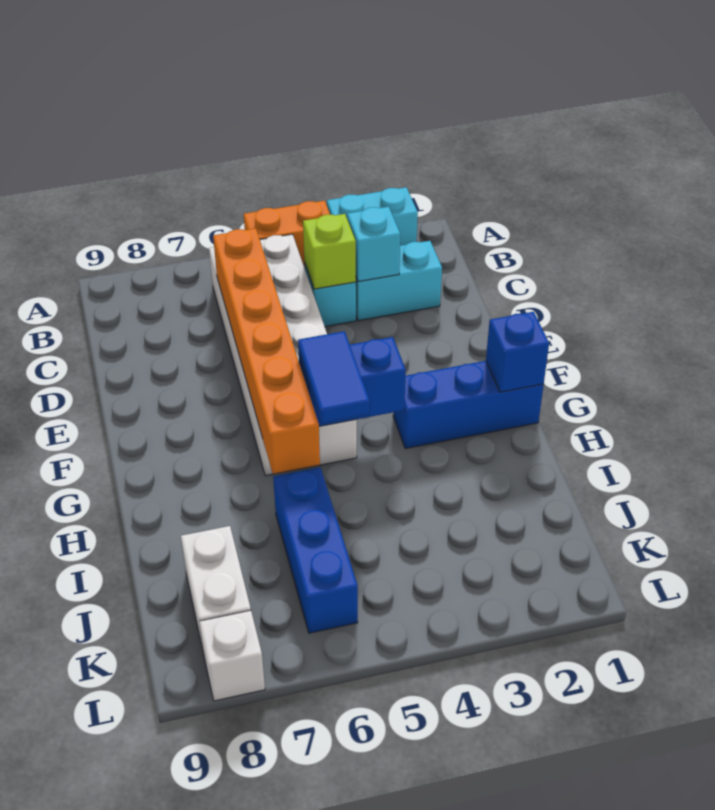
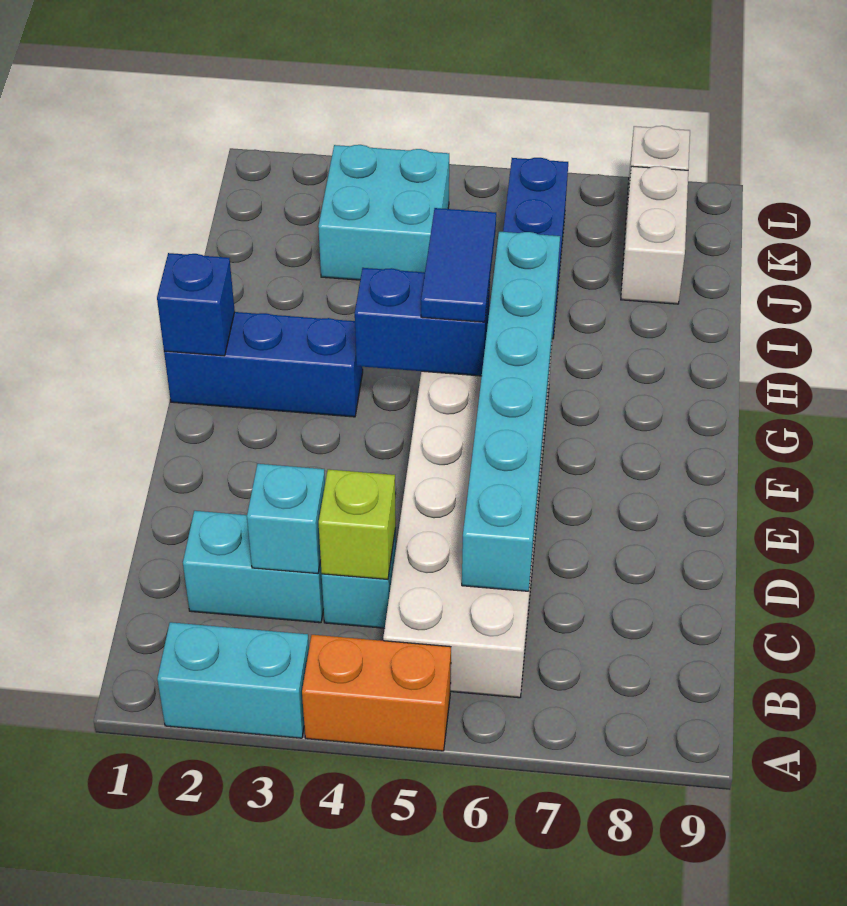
orange 1x6 brick [213,228,320,474] -> cyan 1x6 brick [462,232,560,591]
none -> cyan 2x2 brick [318,145,449,280]

